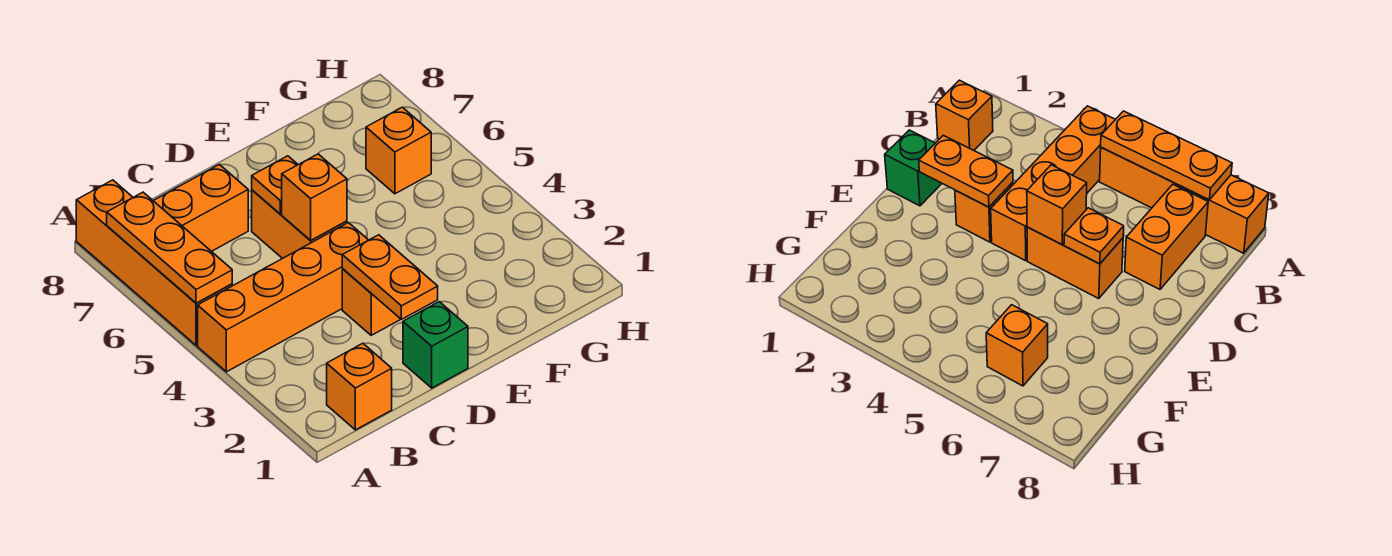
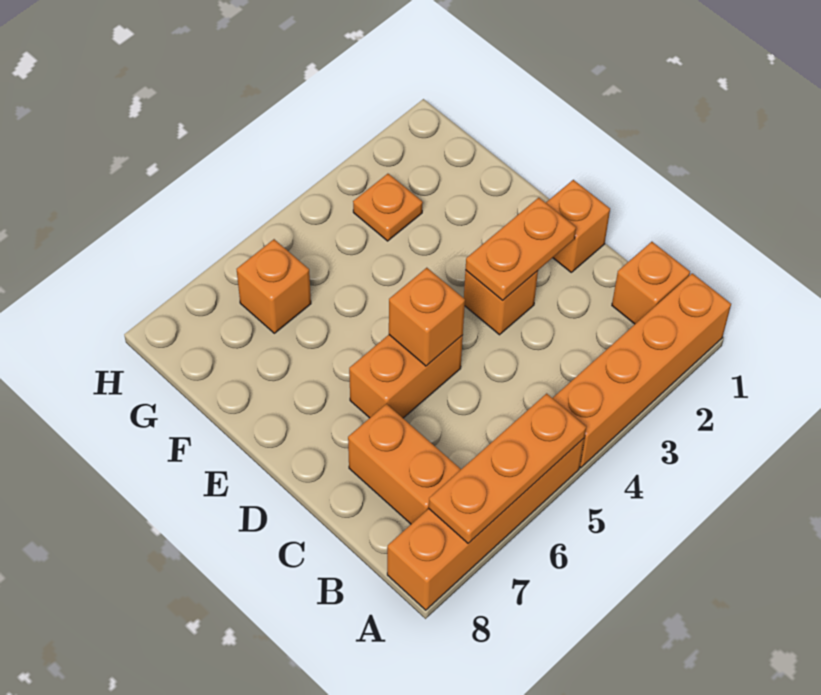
orange 1x4 brick [198,223,368,372] -> orange 1x4 brick turned to [553,273,731,468]
green 1x1 brick [403,302,468,388] -> orange 1x1 brick [546,180,610,272]
orange 1x1 plate [252,156,298,214] -> orange 1x1 plate moved to [353,174,423,241]

